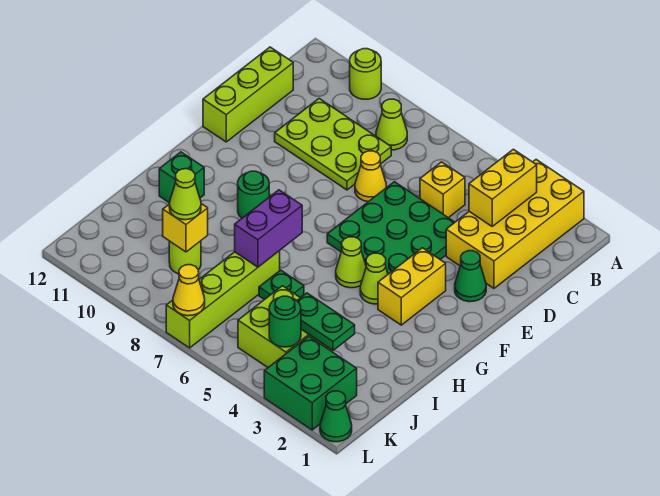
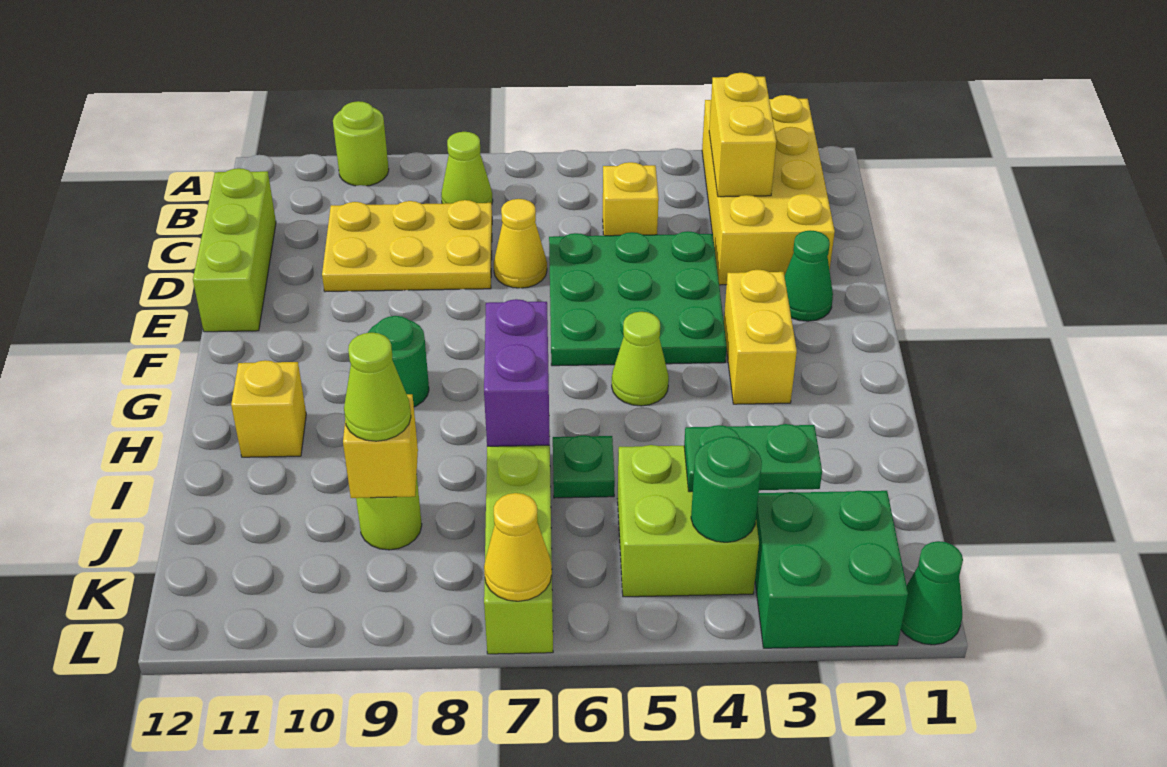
lime 2x3 plate [275,99,391,190] -> yellow 2x3 plate [322,200,492,292]
lime 1x1 cone [360,253,388,304] -> none
green 1x1 brick [159,152,204,202] -> yellow 1x1 brick [231,360,306,457]

